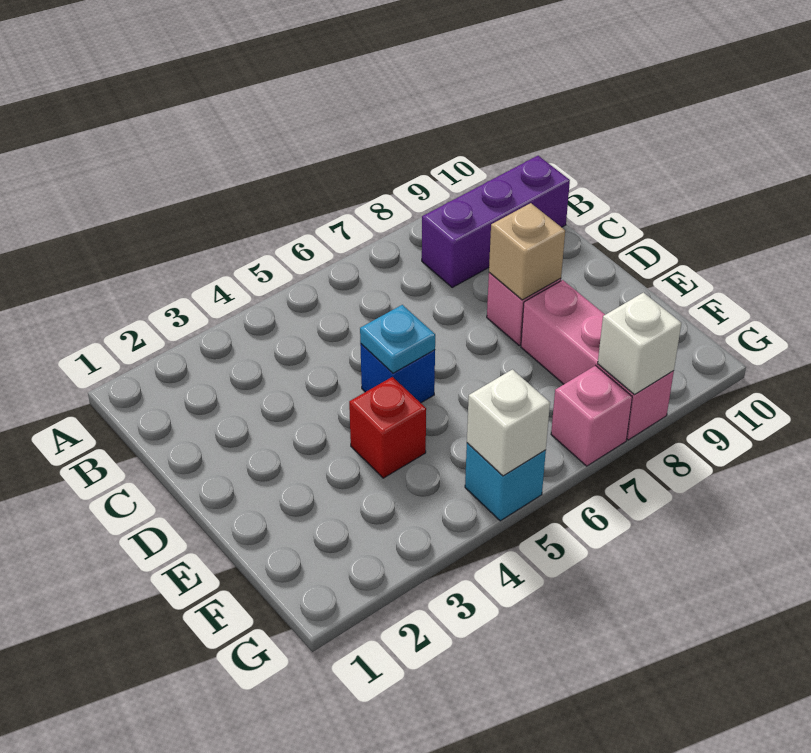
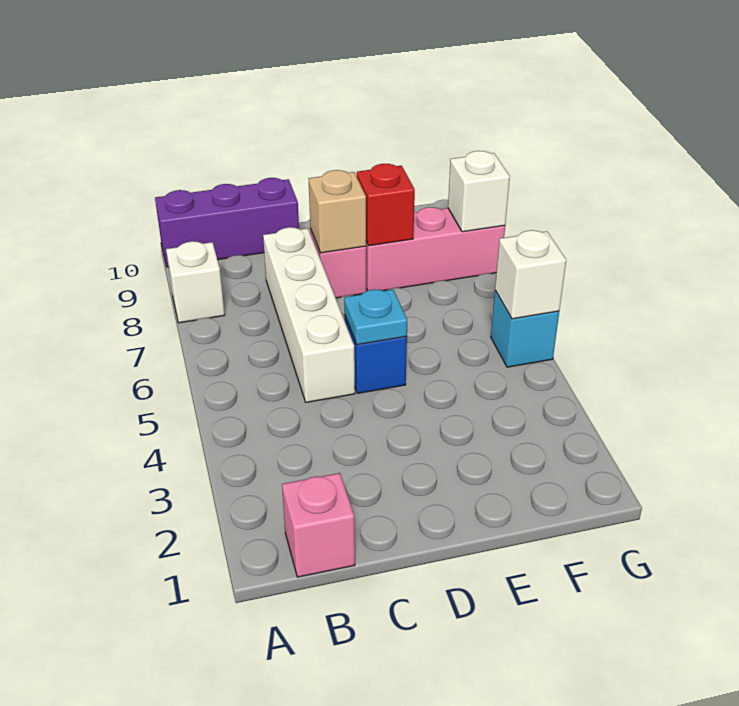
none -> white 1x1 brick [166,241,225,323]
purple 1x3 brick [422,156,570,287] -> purple 1x3 brick turned to [155,178,299,267]
none -> white 1x4 brick [263,227,355,402]
red 1x1 brick [349,377,426,478] -> red 1x1 brick moved to [357,164,415,246]
pink 1x1 brick [551,366,632,466] -> pink 1x1 brick moved to [282,473,355,577]

